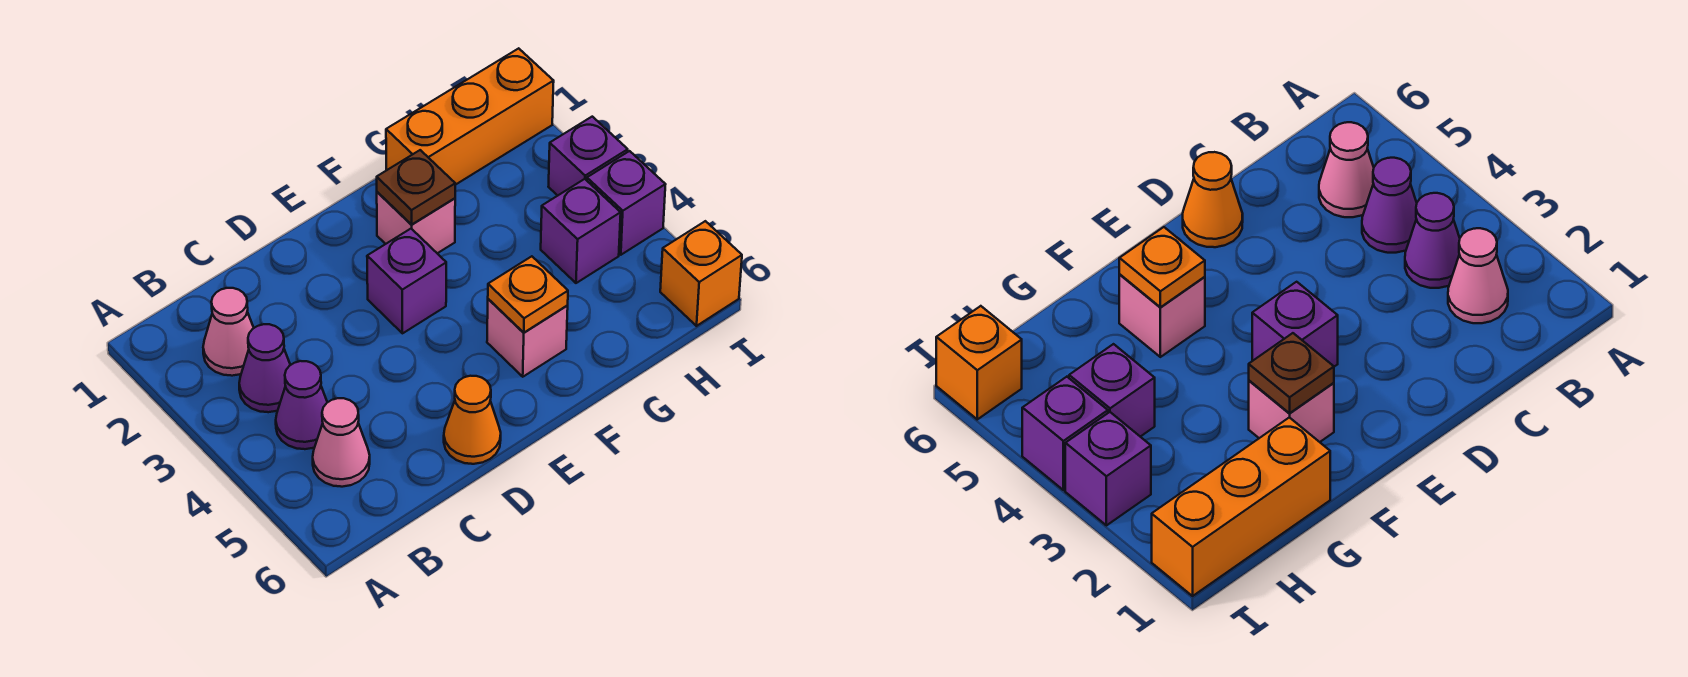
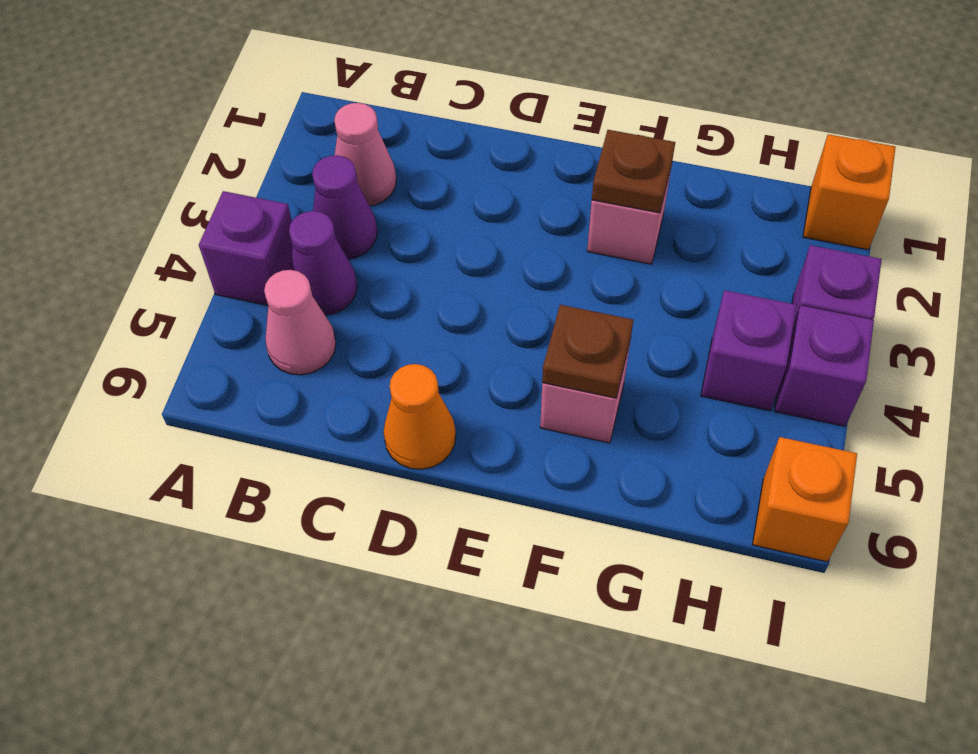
purple 1x1 brick [367,229,446,333] -> purple 1x1 brick moved to [199,191,293,305]
orange 1x1 plate [488,256,568,333] -> brown 1x1 plate [542,305,633,398]
orange 1x3 brick [386,48,554,185] -> orange 1x1 brick [803,134,896,250]

